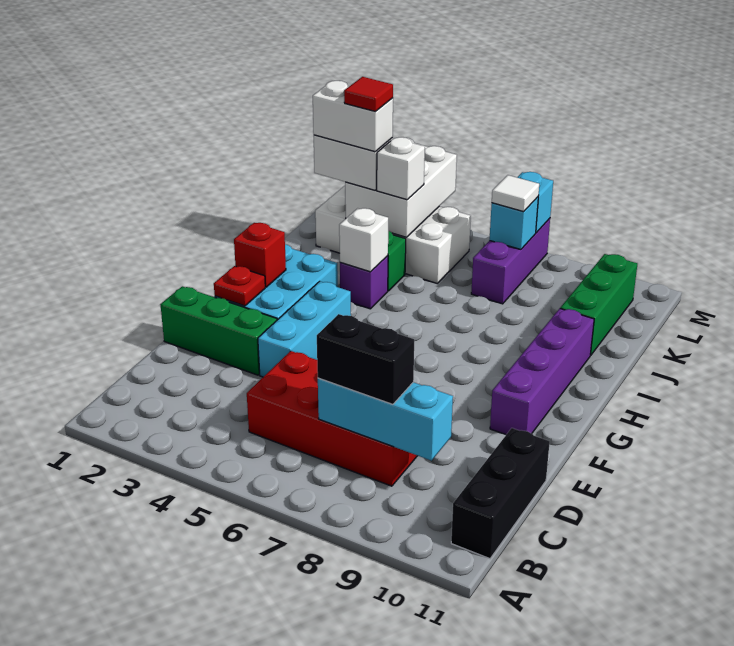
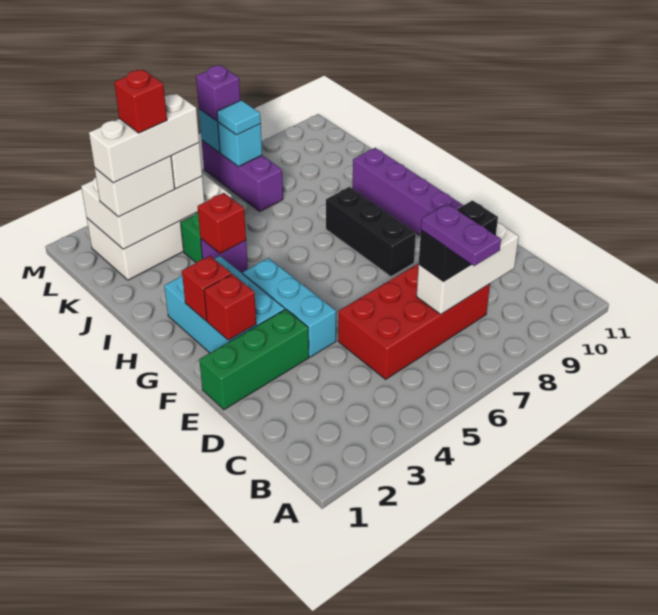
none -> purple 1x2 plate [421,204,501,266]
black 1x3 brick [451,428,550,559] -> black 1x3 brick moved to [326,187,416,277]
cyan 1x3 brick [318,378,453,461] -> white 1x3 brick [416,223,519,314]
red 1x1 plate [214,266,265,306] -> red 1x1 brick [204,274,256,340]
white 1x1 brick [339,208,388,272] -> red 1x1 brick [198,193,246,254]
green 1x3 brick [560,254,637,355] -> none
white 1x2 brick [313,81,393,152] -> white 1x3 brick [89,94,199,183]
white 2x3 brick [345,138,457,237] -> white 2x3 brick turned to [81,177,205,249]
red 1x1 tile [344,77,393,111] -> red 1x1 brick [114,70,167,133]
white 1x1 tile [492,175,539,212] -> cyan 1x1 tile [217,100,261,135]
none -> purple 1x1 brick [196,65,240,121]

